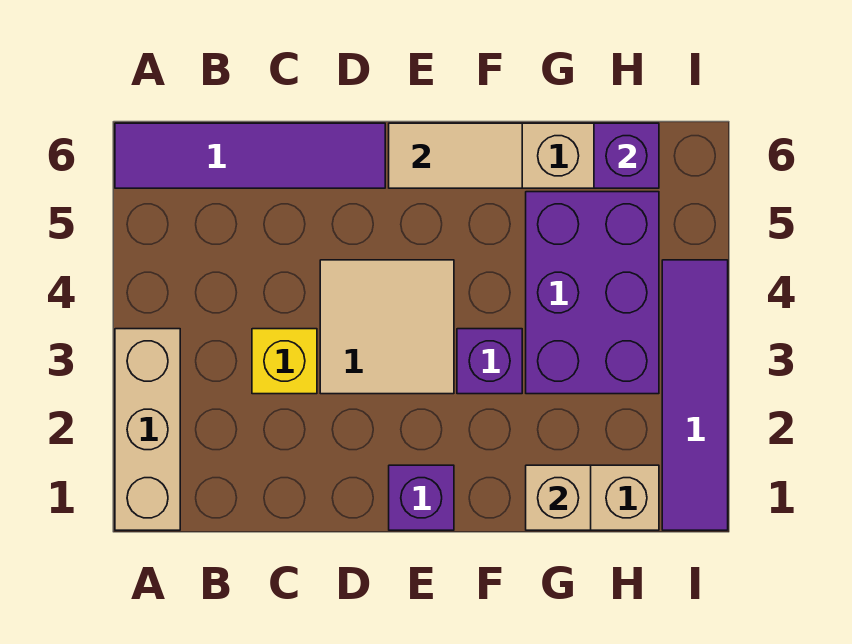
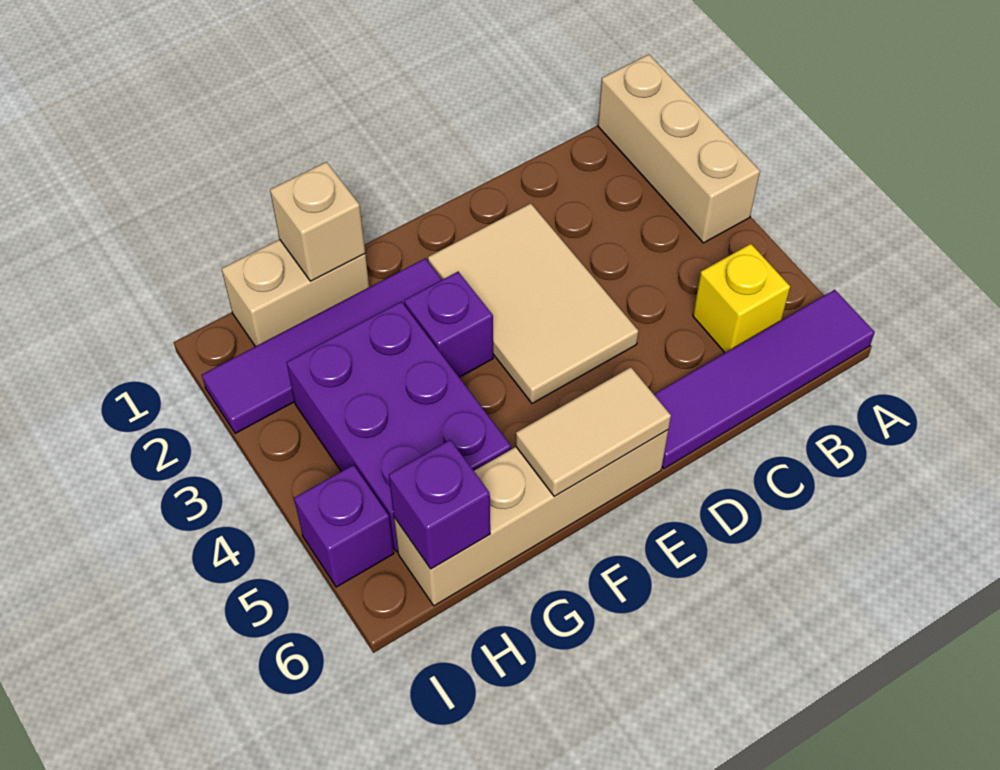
yellow 1x1 brick [252,329,317,394] -> yellow 1x1 brick moved to [693,244,790,353]
tan 2x2 tile [320,260,454,394] -> tan 2x3 tile [428,203,638,404]
purple 1x1 brick [389,465,454,530] -> purple 1x1 brick moved to [294,465,394,587]
purple 1x4 tile [662,260,728,530] -> purple 1x4 tile turned to [202,259,442,434]

